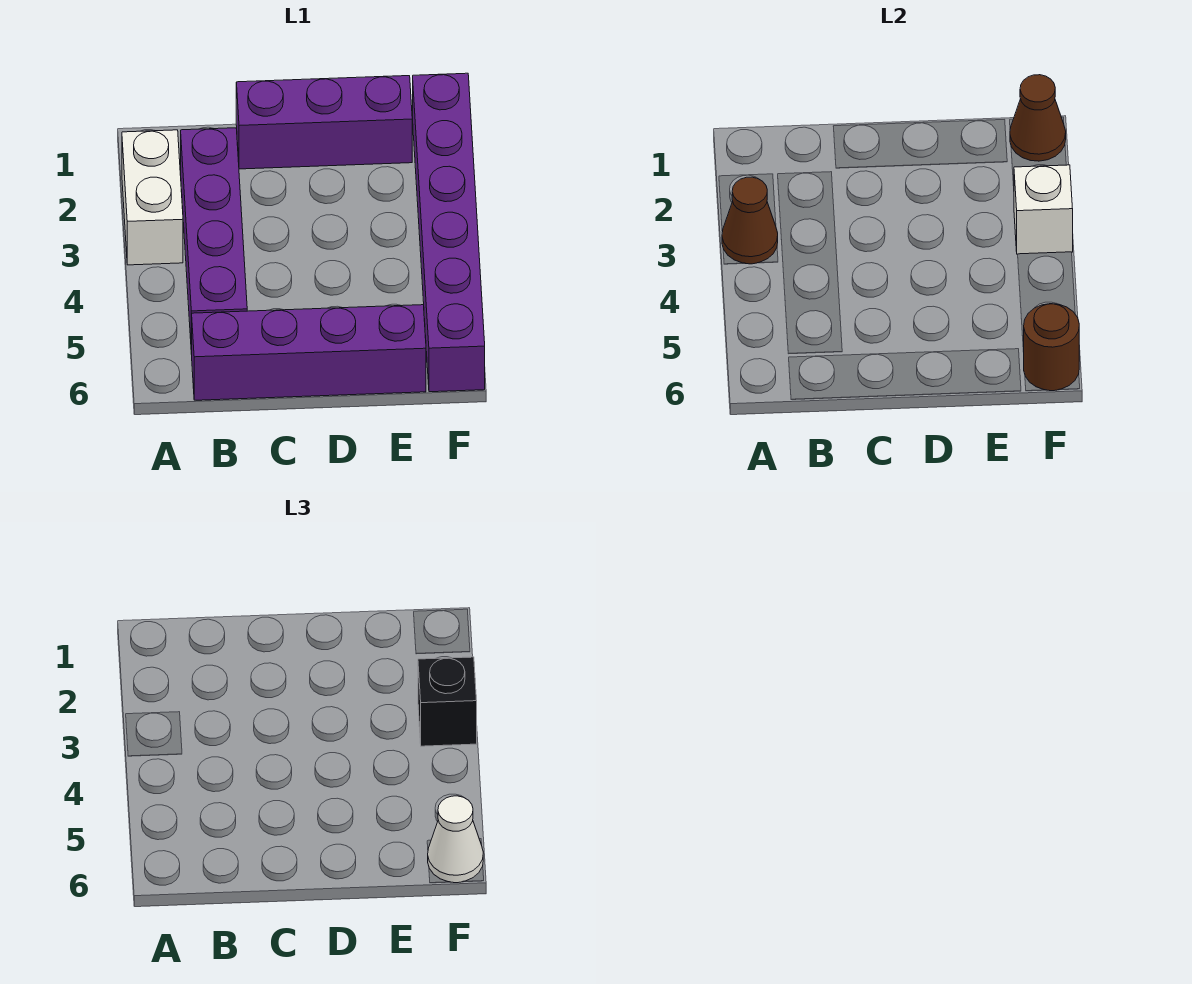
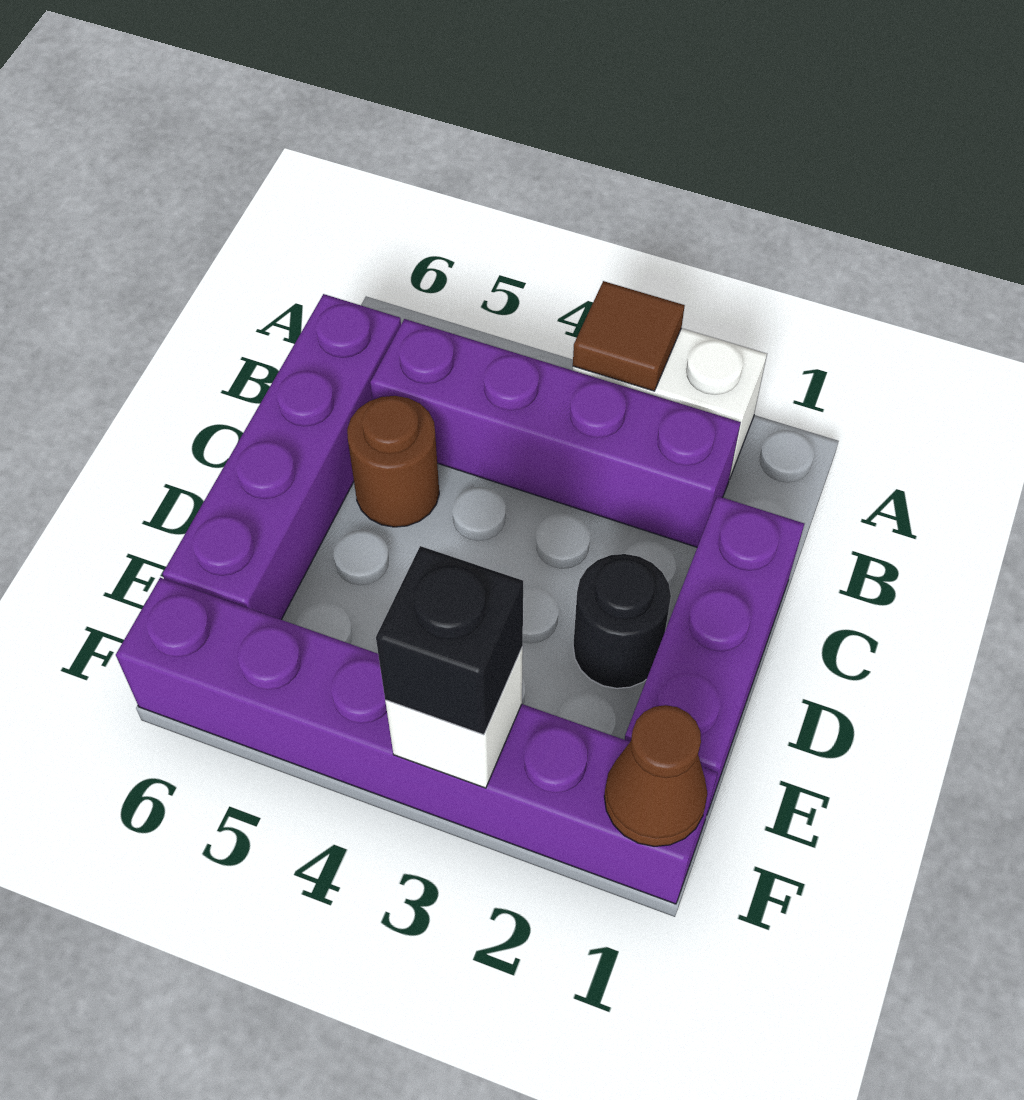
brown 1x1 cone [722,177,778,264] -> brown 1x1 tile [573,281,685,391]
none -> black 1x1 round brick [573,554,671,688]
brown 1x1 round brick [1024,304,1079,391] -> brown 1x1 round brick moved to [347,396,439,527]
white 1x1 cone [428,796,483,883] -> none

